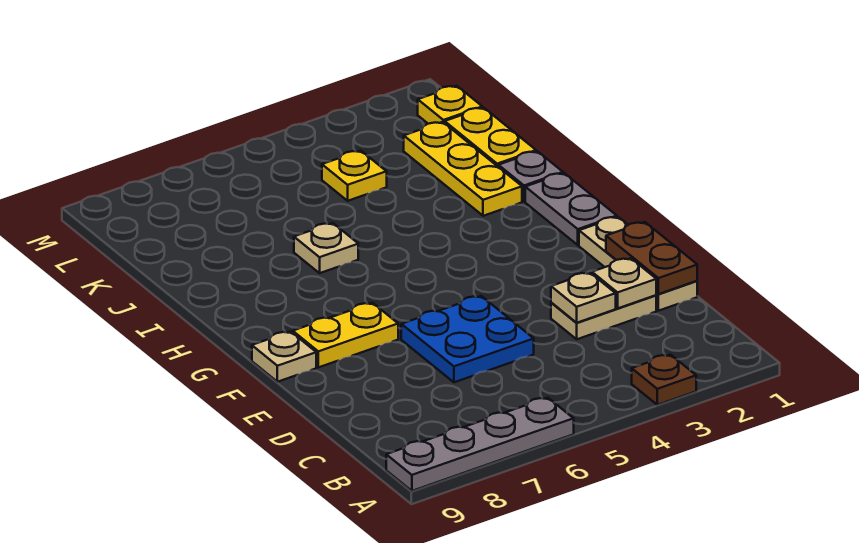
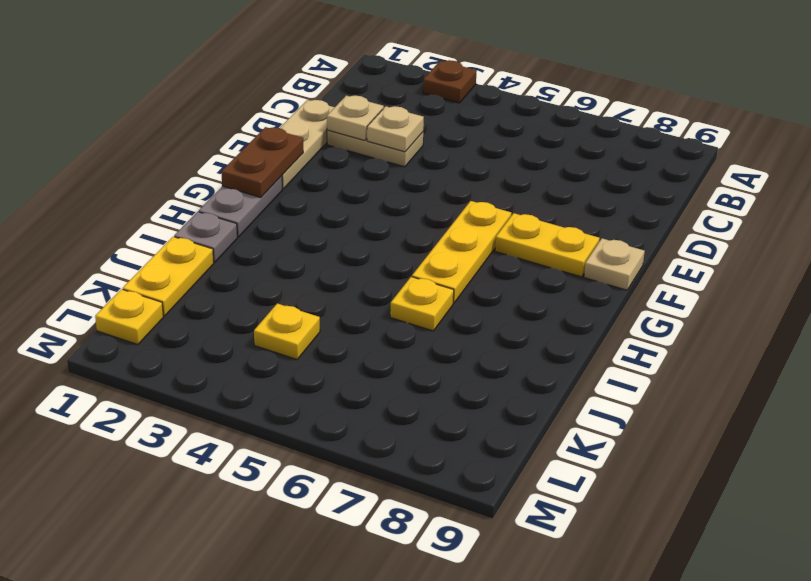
grey 1x4 plate [386,398,574,491] -> none
brown 1x2 plate [606,222,697,294] -> brown 1x2 plate moved to [221,127,303,197]
blue 2x2 plate [401,296,534,382] -> none
yellow 1x3 plate [404,122,522,216] -> yellow 1x3 plate moved to [412,201,511,303]
tan 1x1 plate [294,223,358,273] -> yellow 1x1 plate [390,277,454,331]

